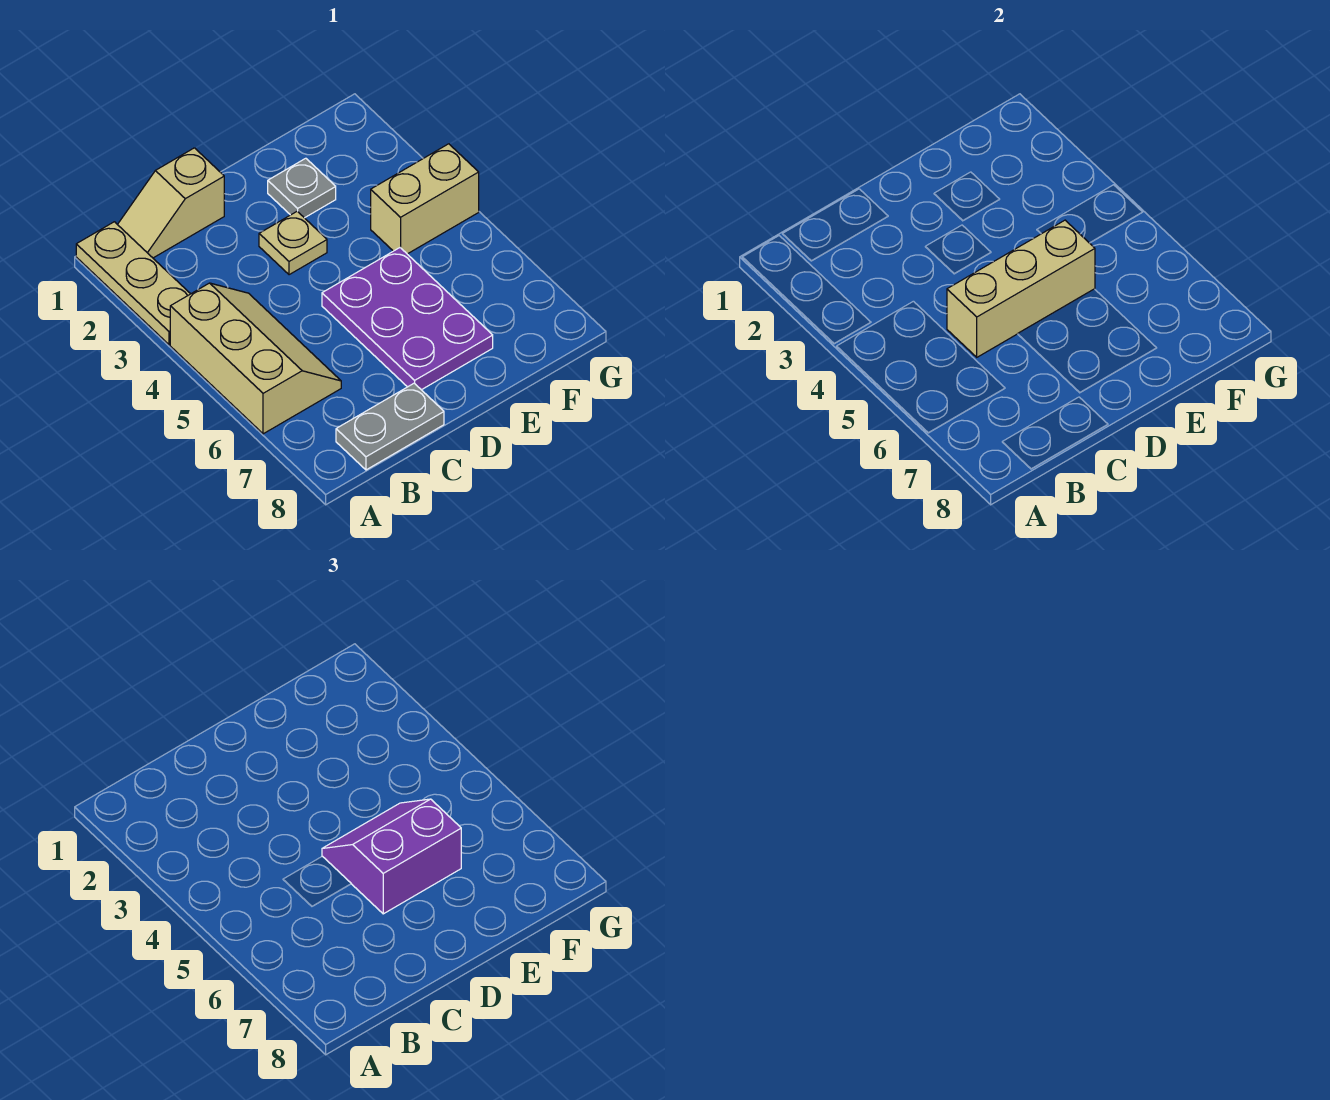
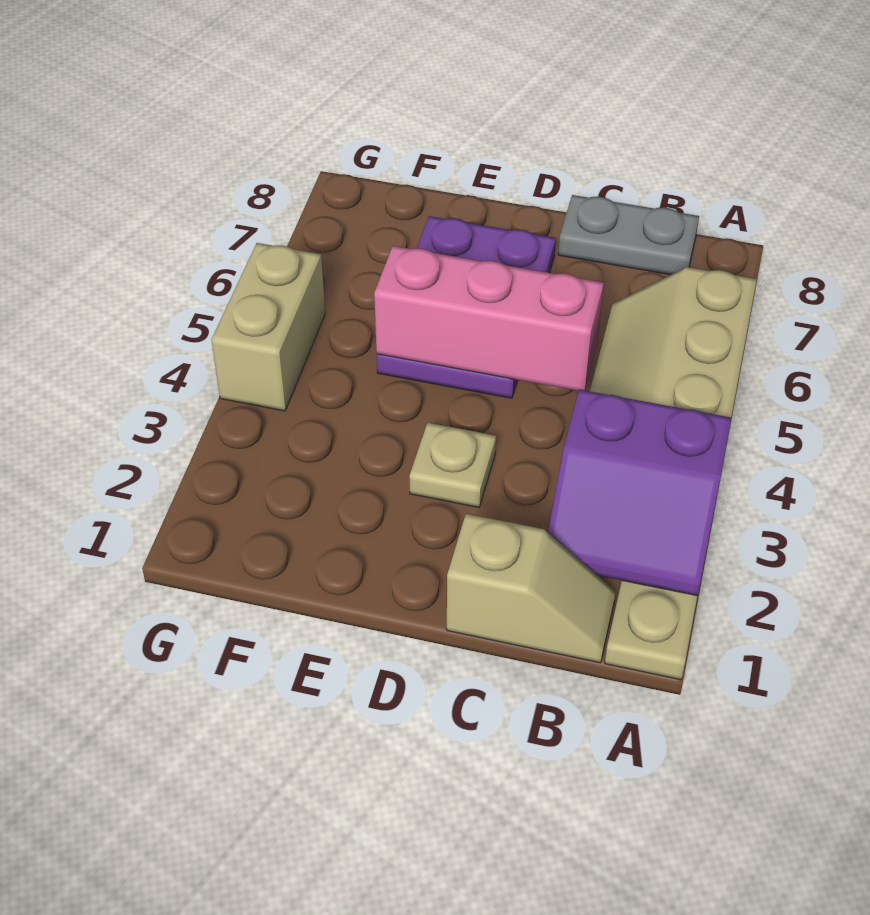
tan 1x3 brick [947,220,1095,357] -> pink 1x3 brick [374,246,604,391]
purple 2x2 slope [322,799,461,914] -> purple 2x2 slope moved to [548,390,732,596]
grey 1x1 plate [268,158,336,218] -> none
tan 1x2 brick [371,144,479,254] -> tan 1x2 brick turned to [212,243,325,411]

